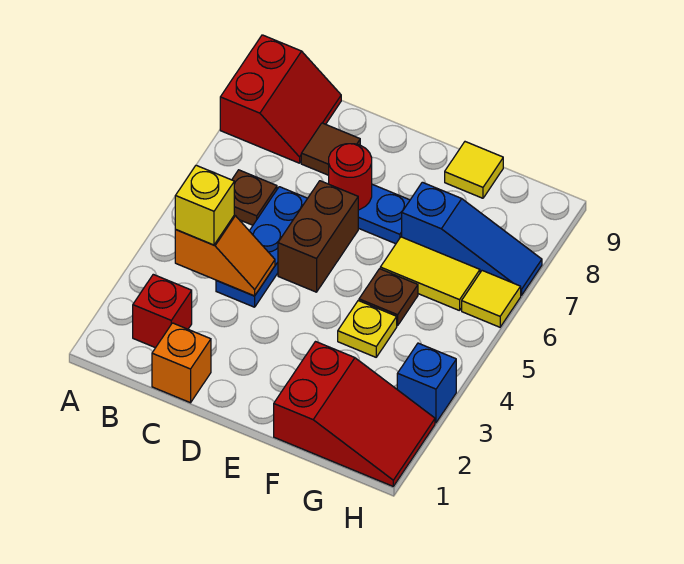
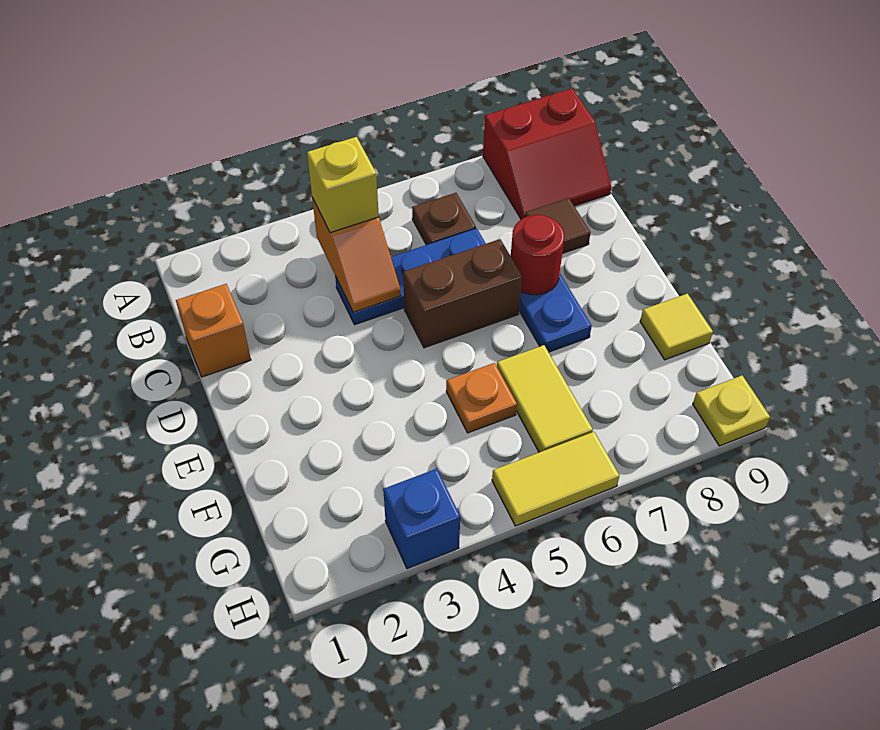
red 1x1 brick [133,274,192,348] -> none
red 2x3 slope [274,342,435,486] -> none
yellow 1x1 plate [338,301,397,357] -> yellow 1x1 plate moved to [693,376,770,446]
brown 1x1 plate [359,269,418,326] -> orange 1x1 plate [446,363,517,433]
blue 1x3 slope [402,182,542,296] -> none
yellow 1x1 tile [462,271,521,327] -> yellow 1x2 tile [492,432,619,526]

